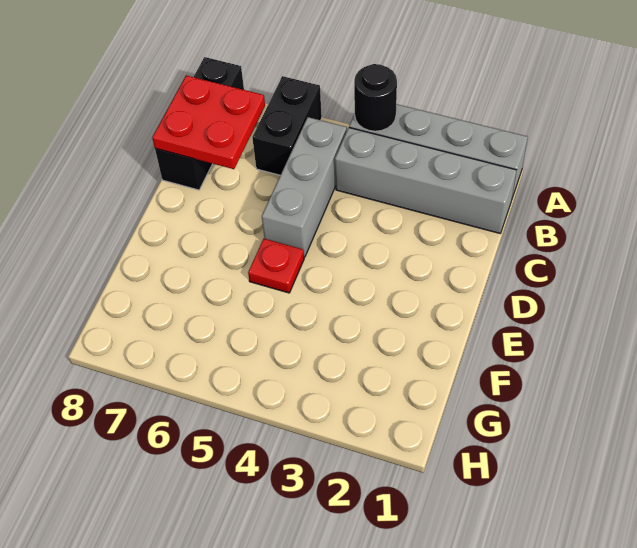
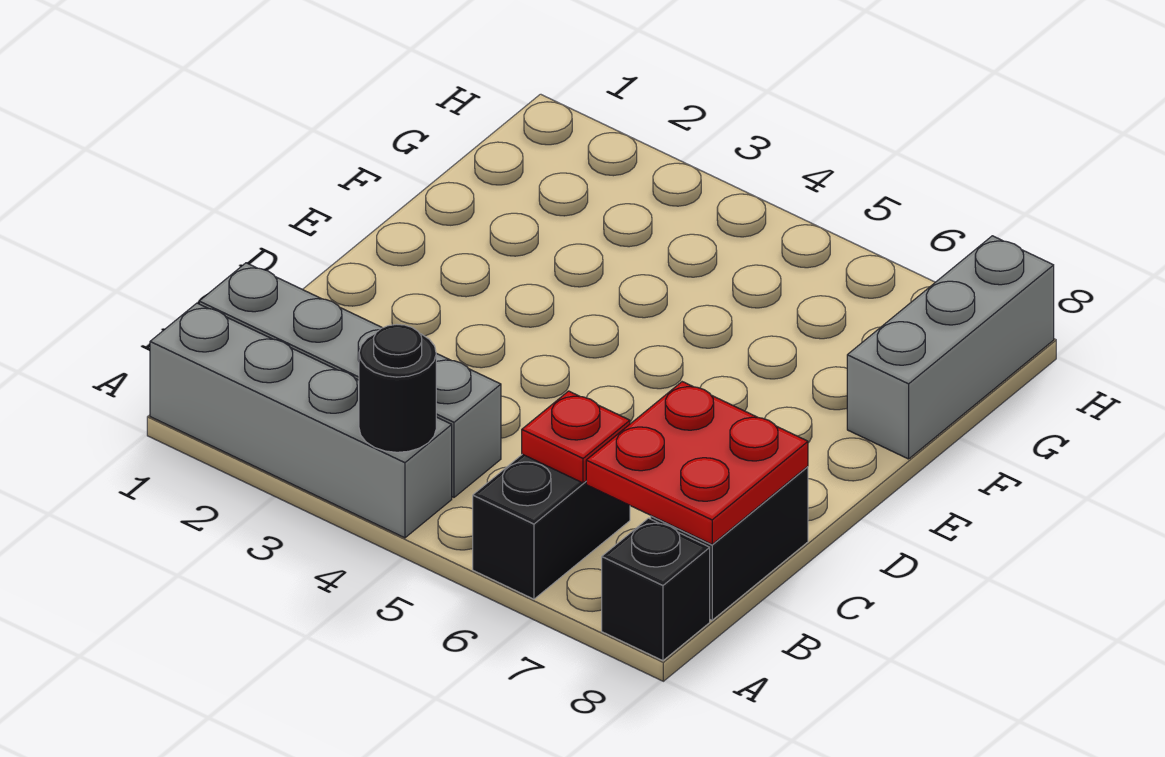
grey 1x3 brick [262,117,347,257] -> grey 1x3 brick moved to [847,236,1054,459]
red 1x1 plate [248,239,304,293] -> red 1x1 plate moved to [522,391,630,483]

